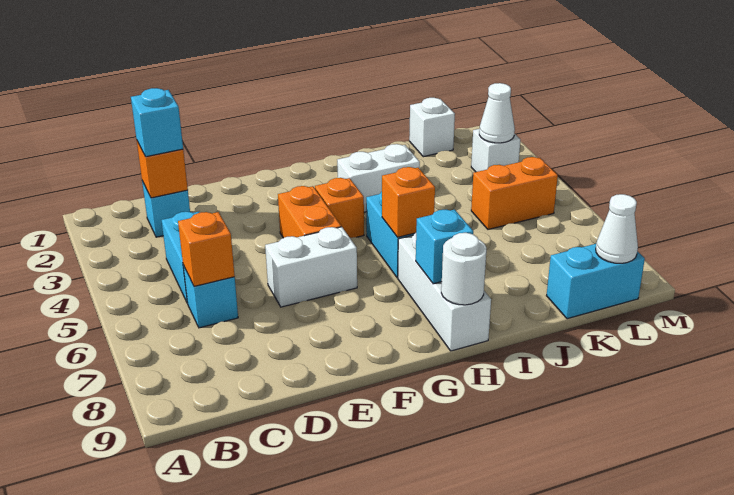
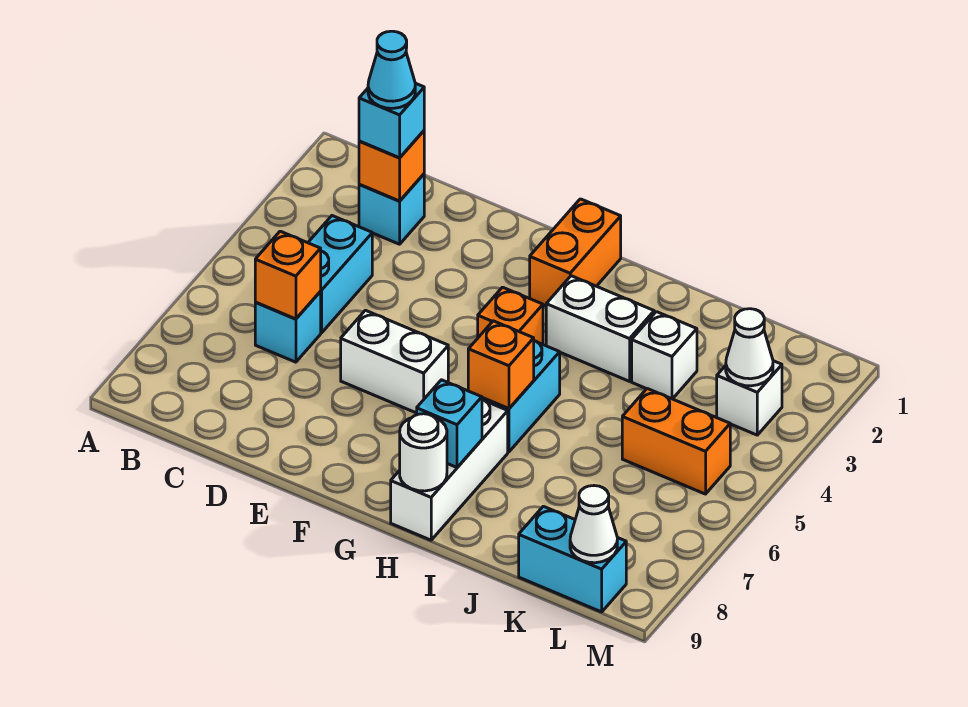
none -> cyan 1x1 cone [368,31,415,108]
orange 1x2 brick [278,186,341,238] -> orange 1x2 brick moved to [530,199,621,306]
white 1x1 brick [409,98,455,157] -> white 1x1 brick moved to [632,312,697,399]

